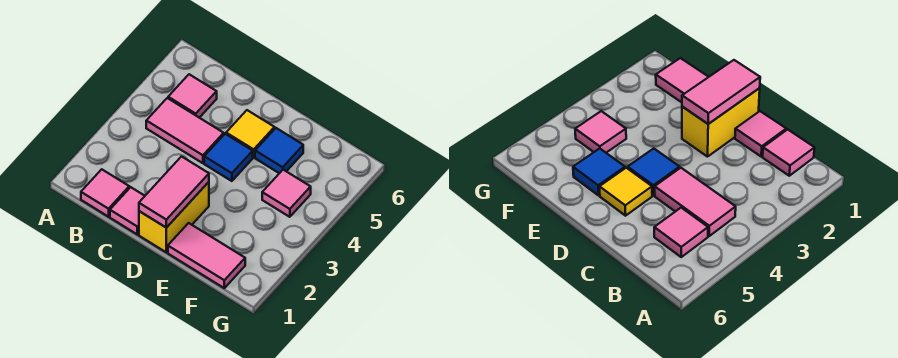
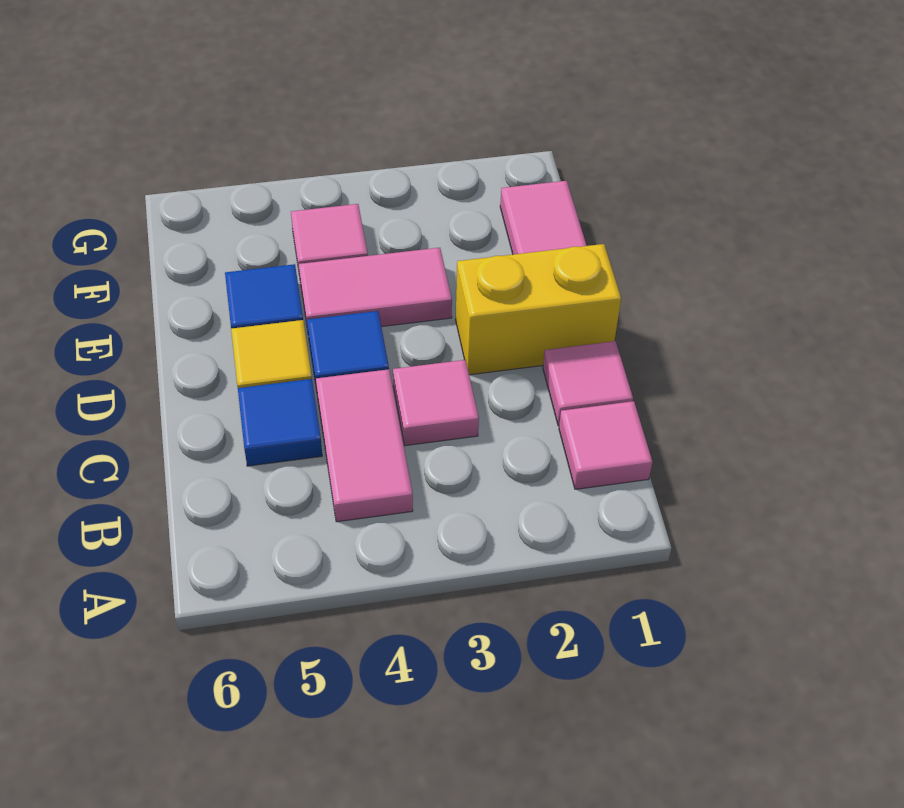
pink 1x1 tile [168,74,217,118] -> pink 1x1 tile moved to [393,360,479,446]
none -> blue 1x1 tile [238,379,322,466]
pink 1x2 tile [139,157,209,228] -> pink 1x2 tile moved to [299,248,452,330]

